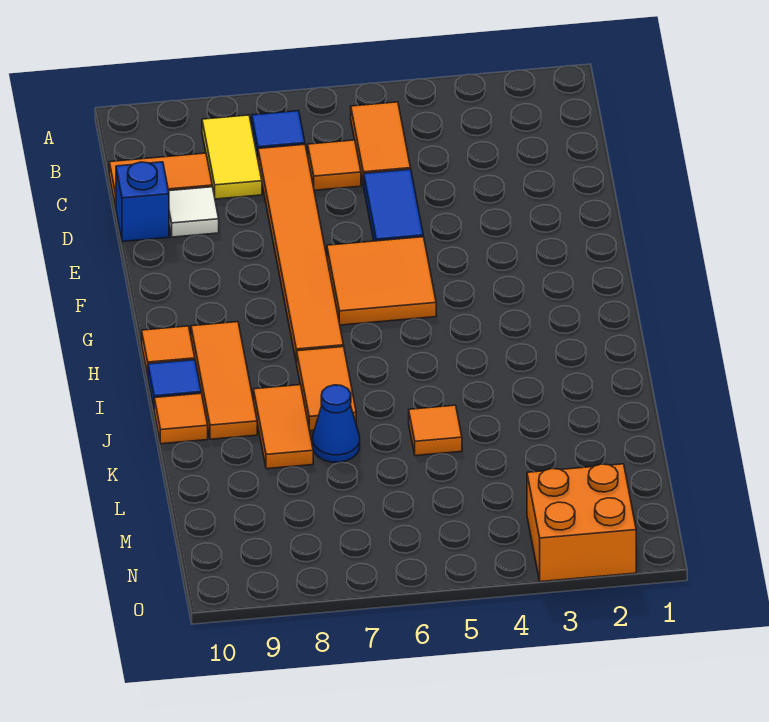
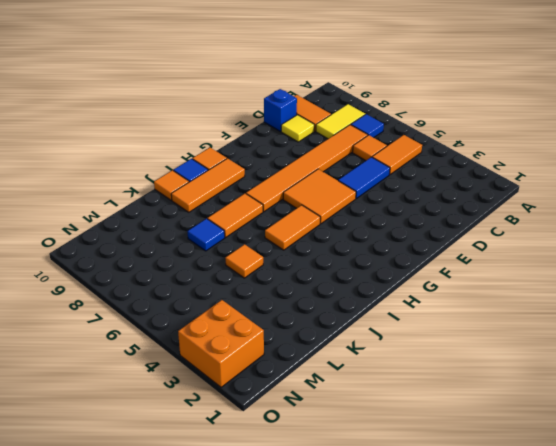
white 1x1 tile [169,187,219,237] -> yellow 1x1 tile [281,115,314,142]
orange 1x2 tile [254,385,313,469] -> orange 1x2 tile moved to [265,205,320,250]
blue 1x1 cone [313,385,360,462] -> blue 1x1 tile [187,219,225,251]

